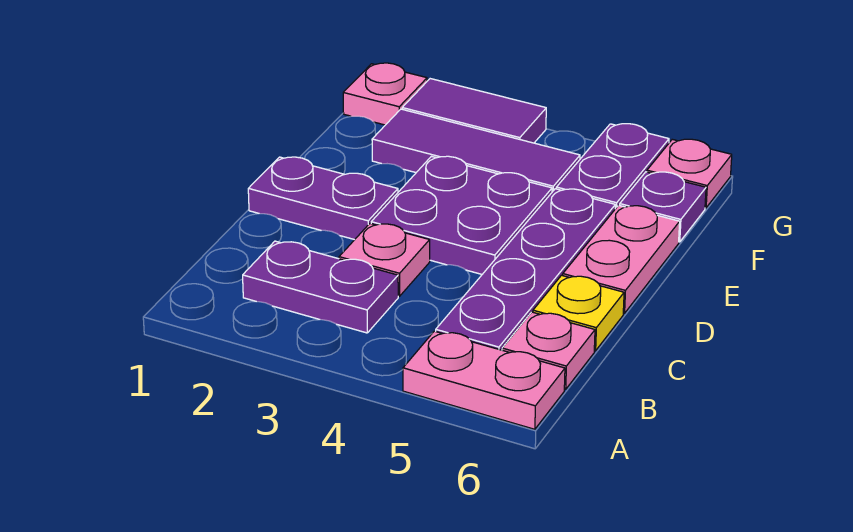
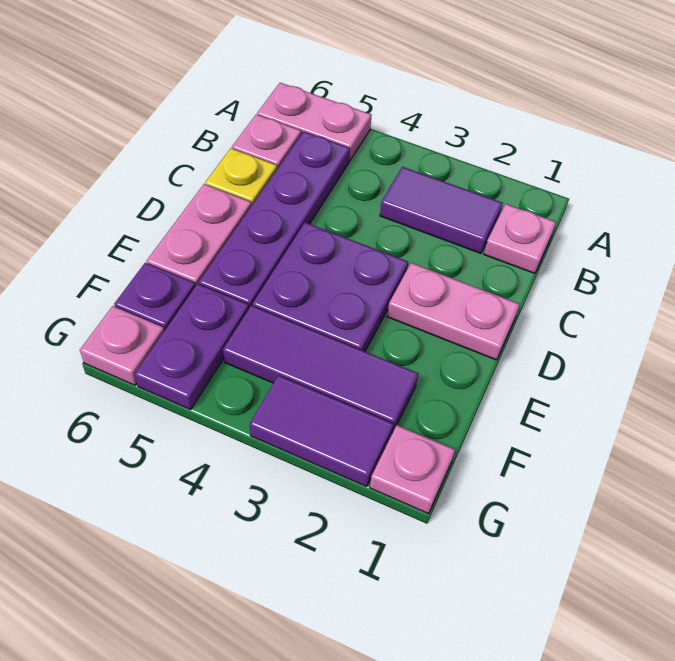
purple 1x2 plate [243,241,398,333] -> purple 1x2 tile [380,167,503,253]
pink 1x1 plate [339,224,430,296] -> pink 1x1 plate moved to [484,204,556,273]
purple 1x2 plate [248,157,398,240] -> pink 1x2 plate [387,263,520,360]

